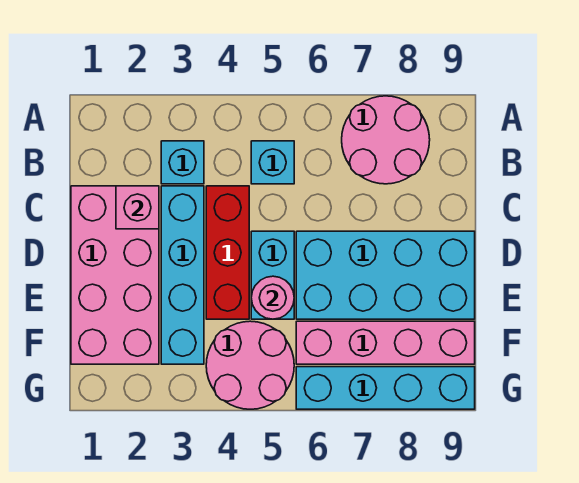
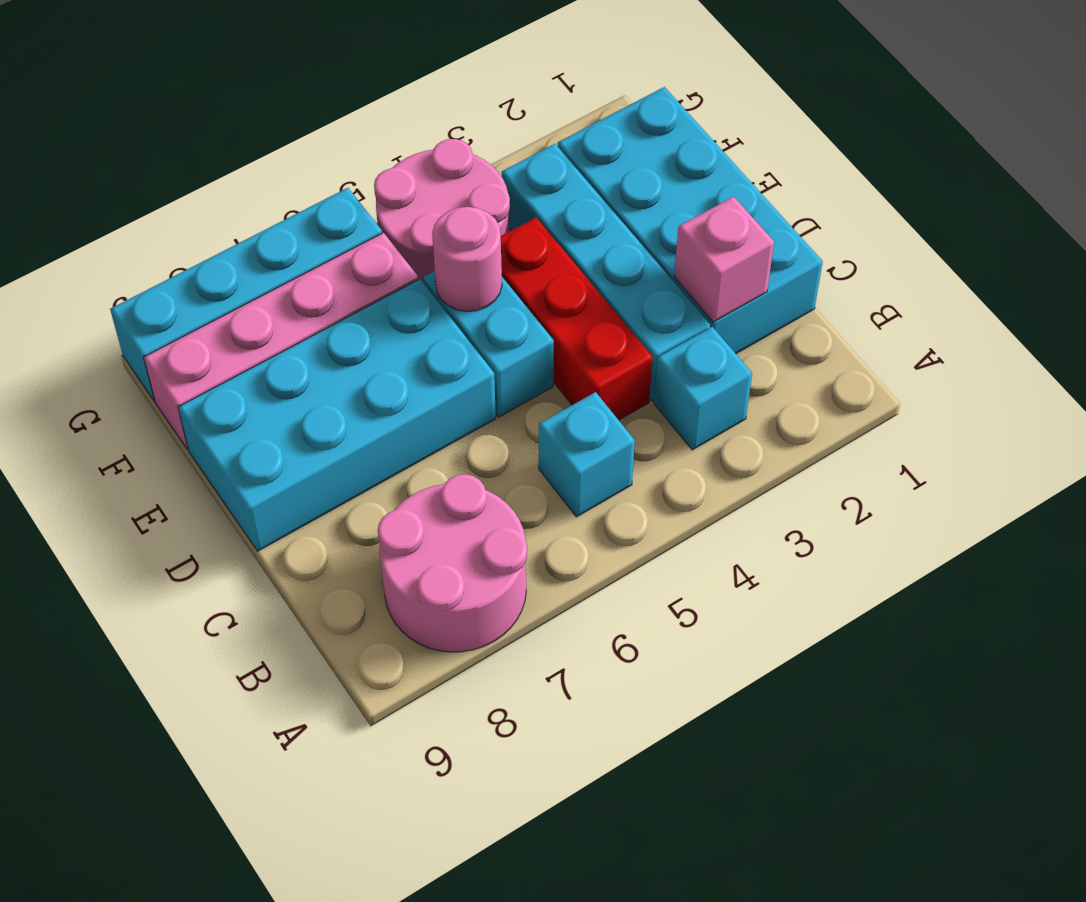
pink 2x4 brick [71,186,159,364] -> cyan 2x4 brick [558,87,823,354]

